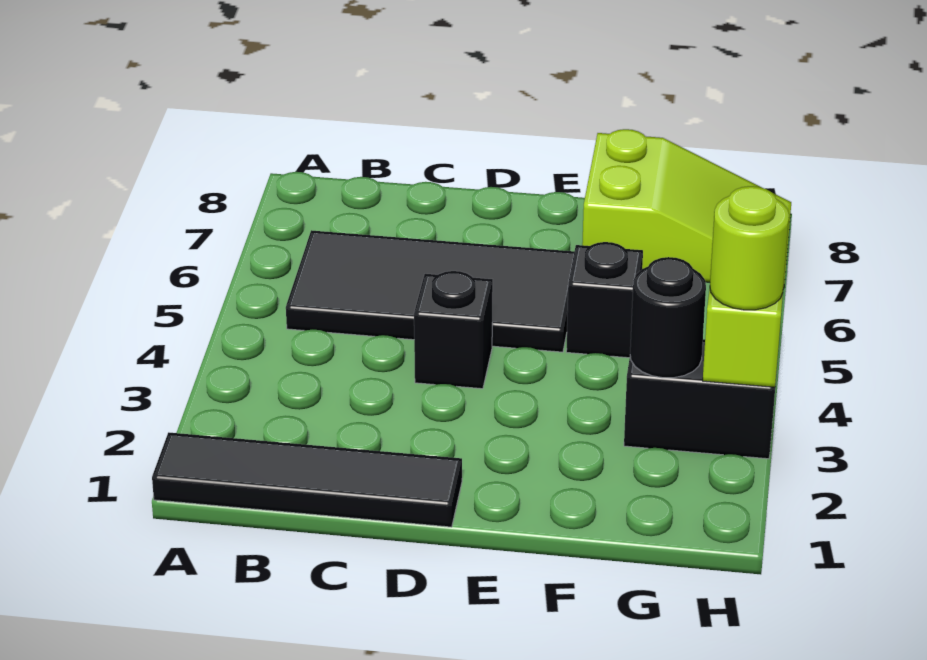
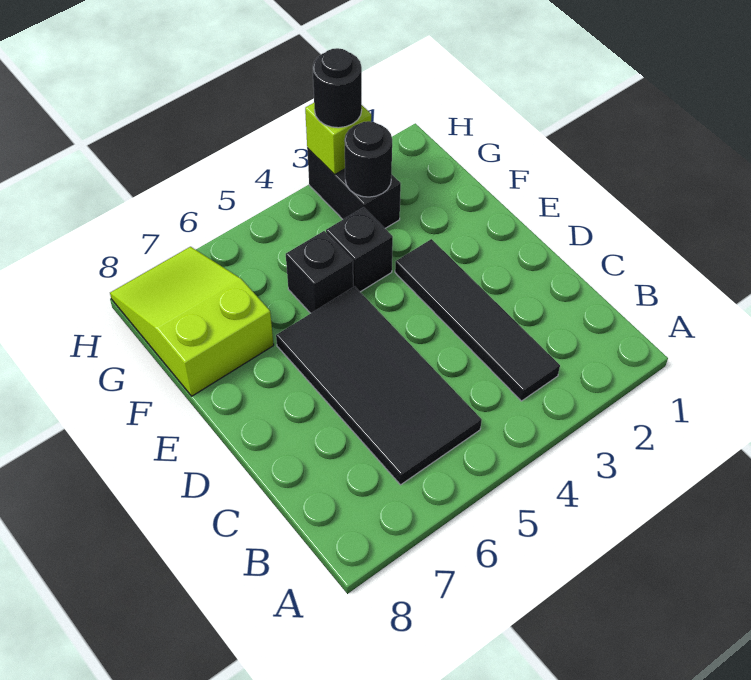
black 1x4 tile [152,432,462,527] -> black 1x4 tile moved to [395,239,560,401]
black 1x1 brick [414,271,493,389] -> black 1x1 brick moved to [326,207,393,292]
lime 1x1 round brick [710,186,789,310] -> black 1x1 round brick [313,48,362,128]

